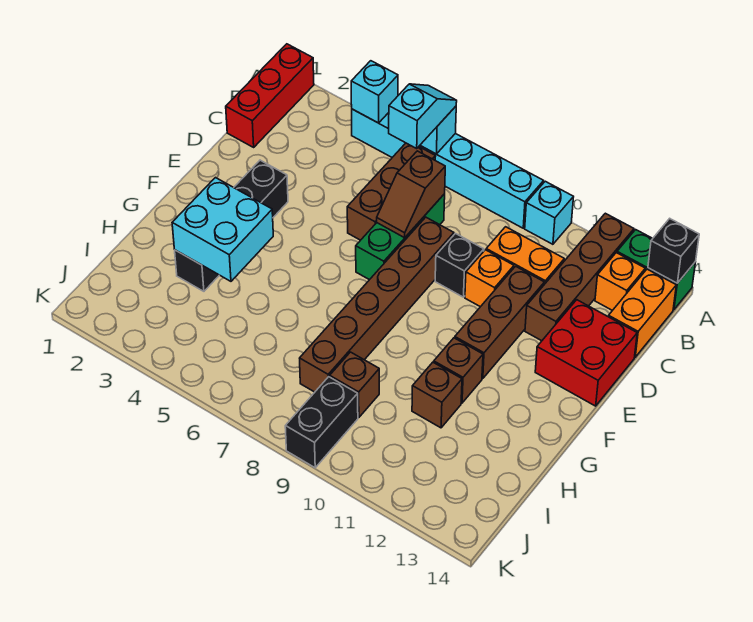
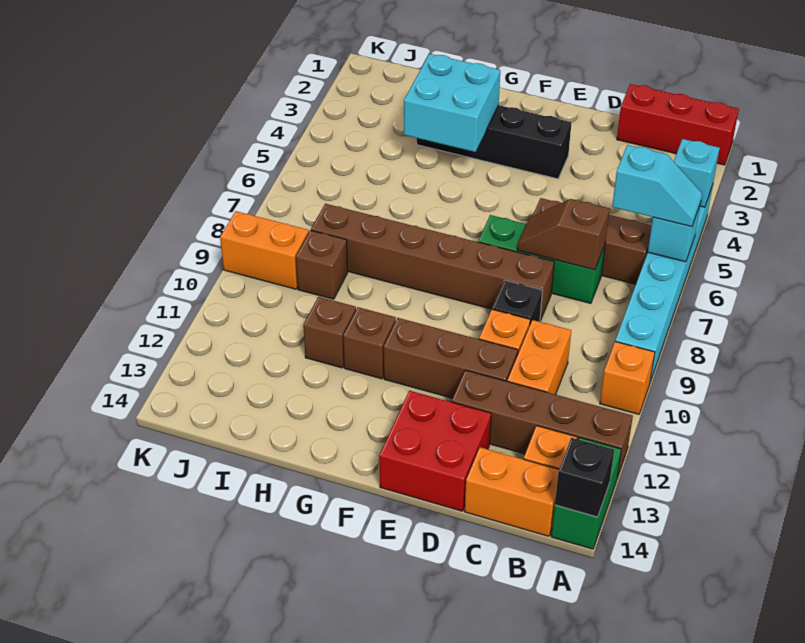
cyan 1x1 brick [525,181,573,244] -> orange 1x1 brick [600,342,655,414]
black 1x2 brick [285,377,358,468] -> orange 1x2 brick [220,211,309,289]

